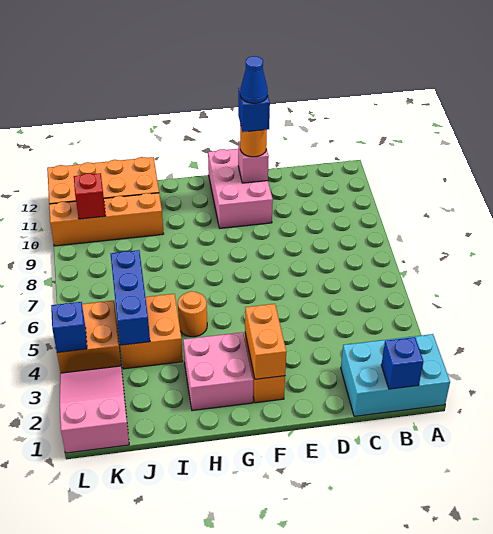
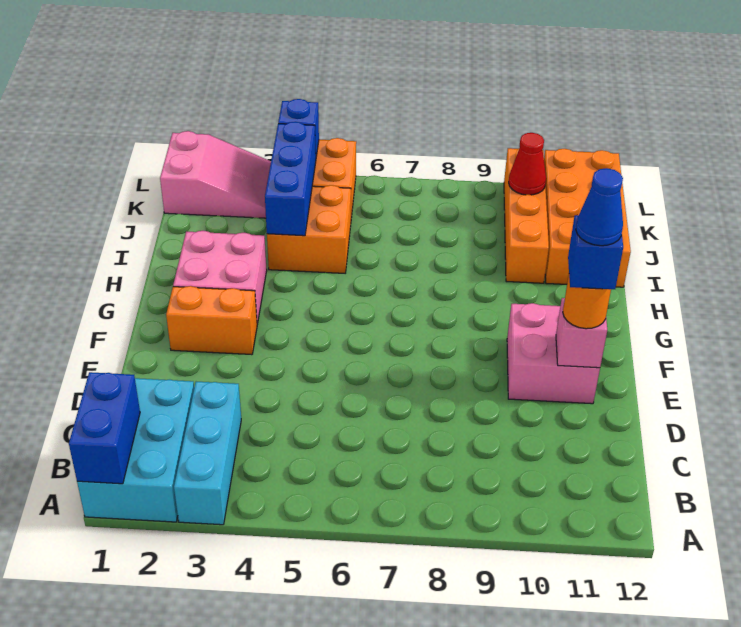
none -> cyan 1x3 brick [174,382,241,525]
blue 1x1 brick [381,337,423,389] -> blue 1x2 brick [69,372,140,484]
pink 2x3 brick [208,149,273,228] -> pink 2x2 brick [507,303,600,404]
orange 1x2 brick [245,304,286,379] -> none
orange 1x1 round brick [178,291,207,337] -> none
blue 1x3 brick [111,250,150,345] -> blue 1x3 brick turned to [265,122,316,236]
red 1x1 brick [74,173,106,219] -> red 1x1 cone [509,133,546,195]

